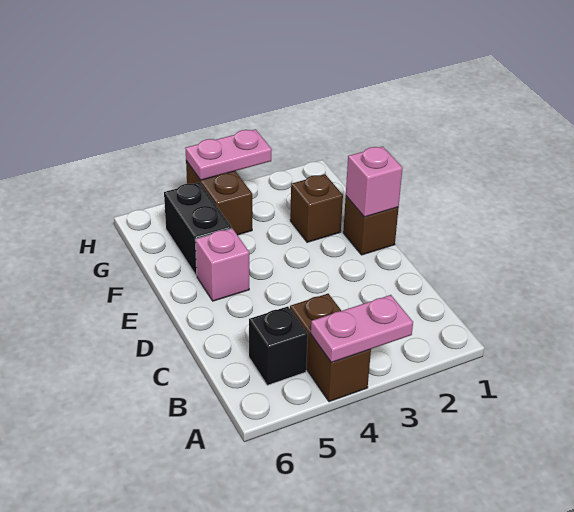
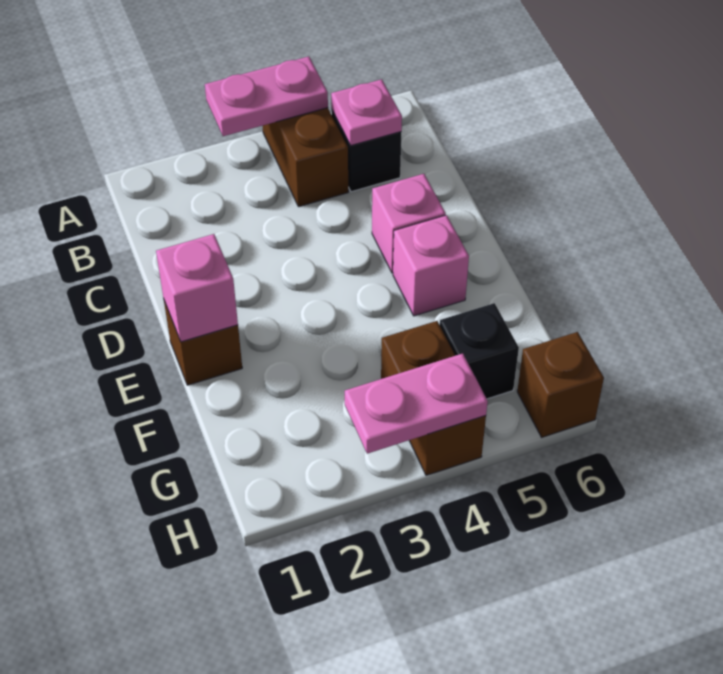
none -> pink 1x1 plate [331,79,402,145]
none -> pink 1x1 brick [372,174,446,273]
brown 1x1 brick [290,174,343,242] -> brown 1x1 brick moved to [517,332,604,437]
black 1x2 brick [164,182,232,276] -> black 1x1 brick [440,303,519,399]

